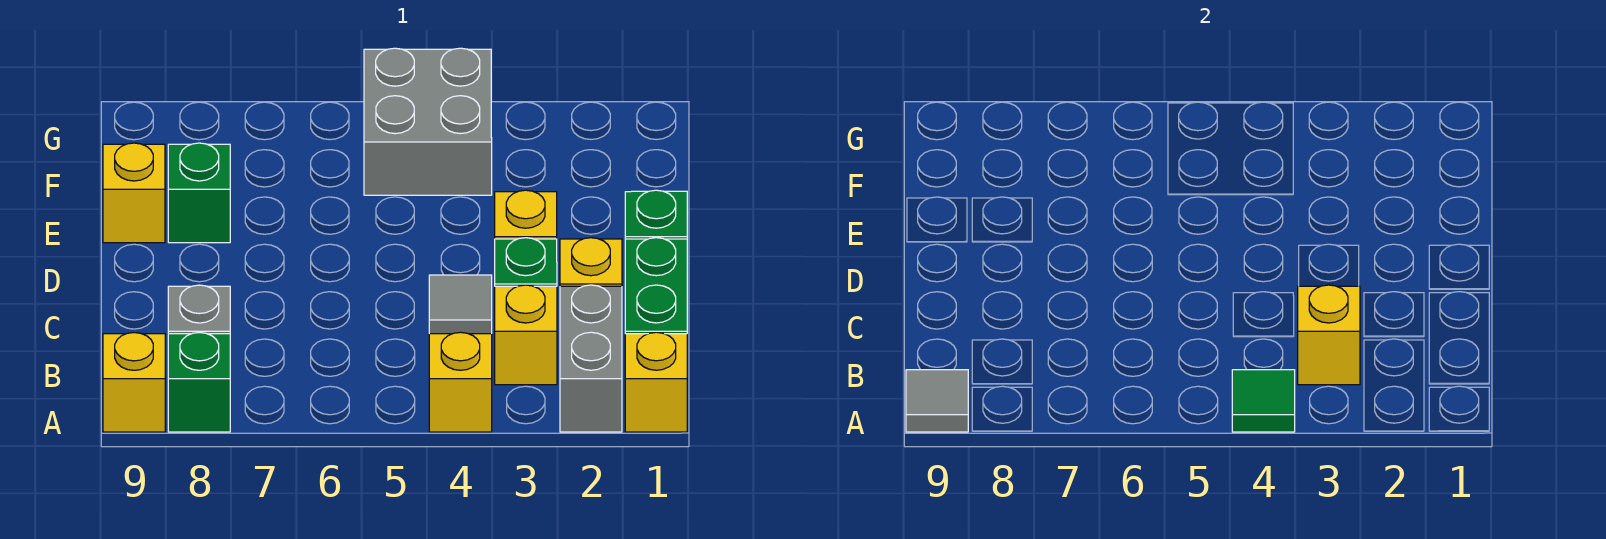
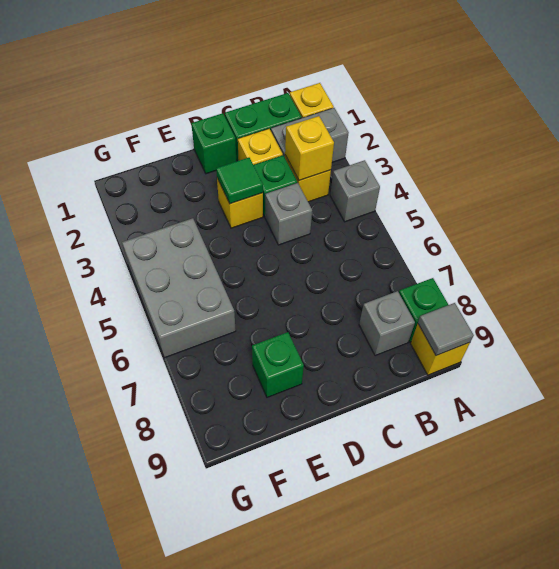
yellow 1x1 brick [429,332,492,432] -> grey 1x1 brick [330,160,380,222]
green 1x1 tile [1232,370,1295,432] -> green 1x1 tile moved to [216,158,263,204]
grey 1x1 tile [429,275,492,334] -> grey 1x1 brick [265,183,312,245]
yellow 1x1 brick [103,143,165,243] -> none
grey 2x2 brick [364,48,492,195] -> grey 2x3 brick [122,218,236,358]

